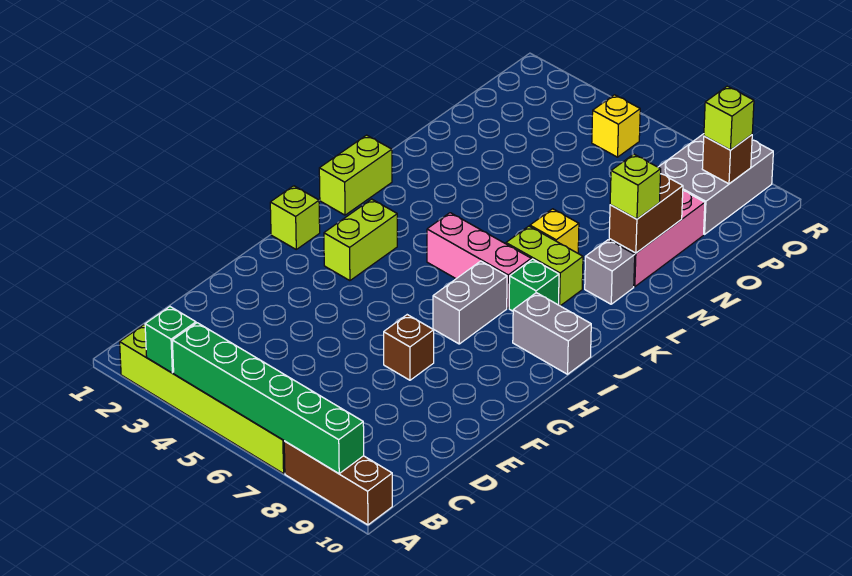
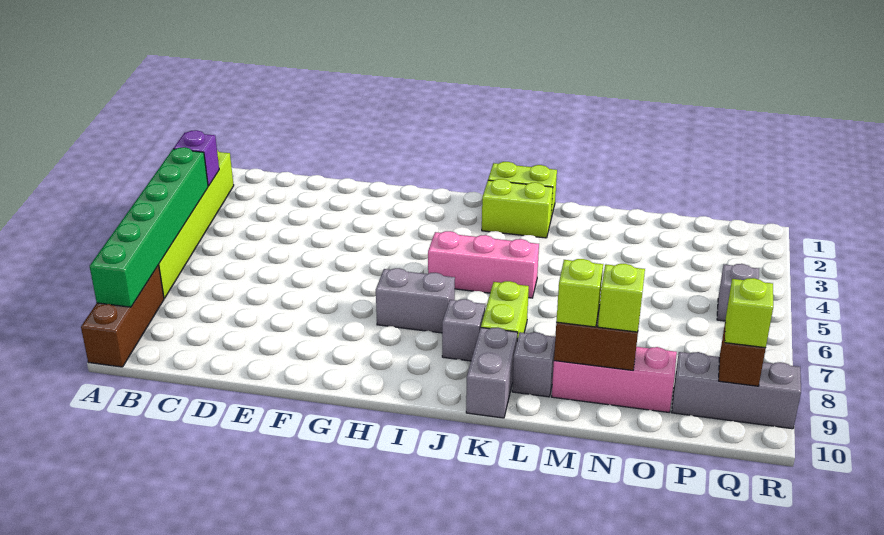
green 1x1 brick [145,307,196,373] -> purple 1x1 brick [173,130,219,186]
brown 1x1 brick [384,315,434,380] -> none
lime 1x1 brick [270,186,320,249] -> lime 1x1 brick moved to [598,264,645,332]
lime 1x2 brick [324,199,397,281] -> lime 1x2 brick moved to [482,179,553,238]
grey 1x2 brick [513,293,591,374] -> grey 1x2 brick moved to [466,327,518,418]
pink 1x3 brick [427,213,531,308] -> pink 1x3 brick turned to [428,231,539,298]
green 1x1 brick [509,259,559,311] -> grey 1x1 brick [442,299,485,361]
yellow 1x1 brick [530,209,579,253] -> none
grey 2x3 brick [658,134,773,234] -> grey 1x3 brick [672,352,801,429]
yellow 1x1 brick [592,95,640,157] -> grey 1x1 brick [717,264,759,321]

